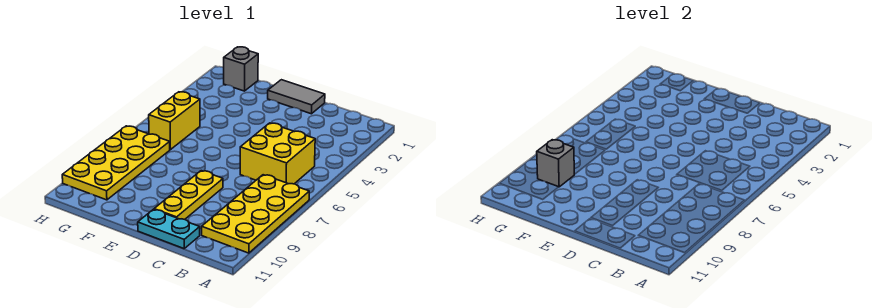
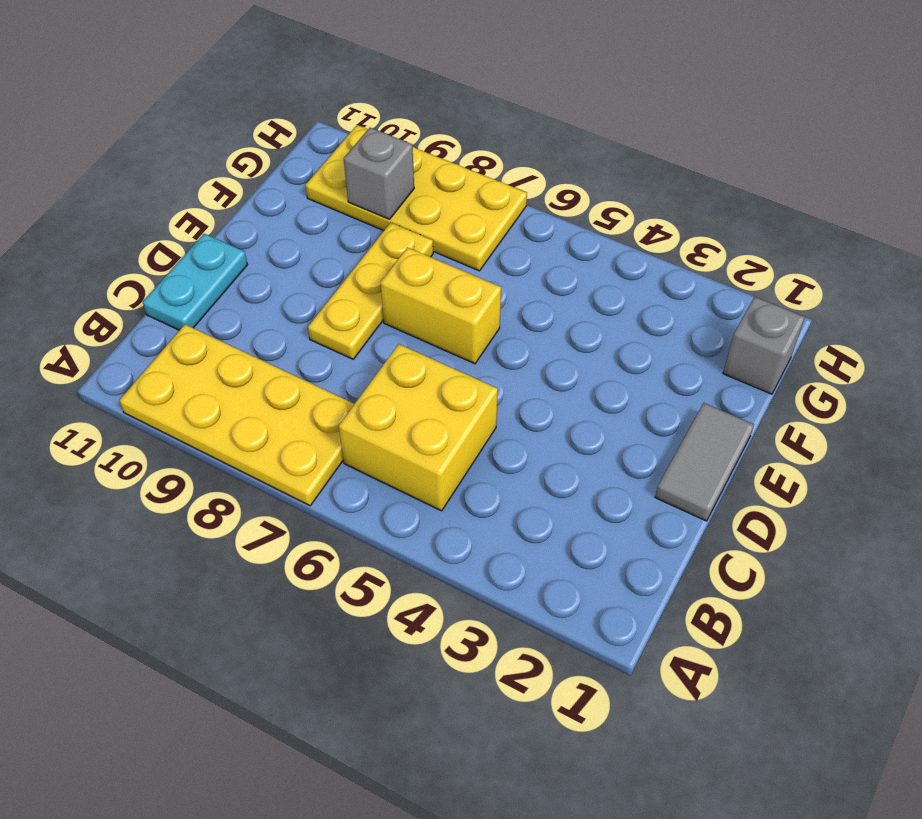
yellow 1x3 plate [154,171,223,219] -> yellow 1x3 plate turned to [308,223,433,359]
yellow 1x2 brick [149,92,200,150] -> yellow 1x2 brick moved to [381,247,501,364]

